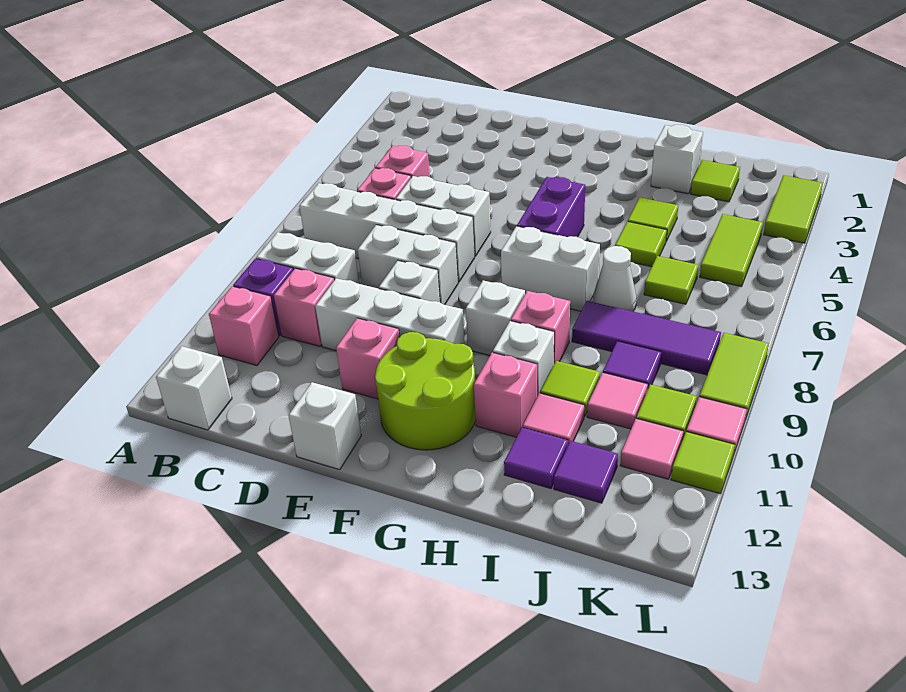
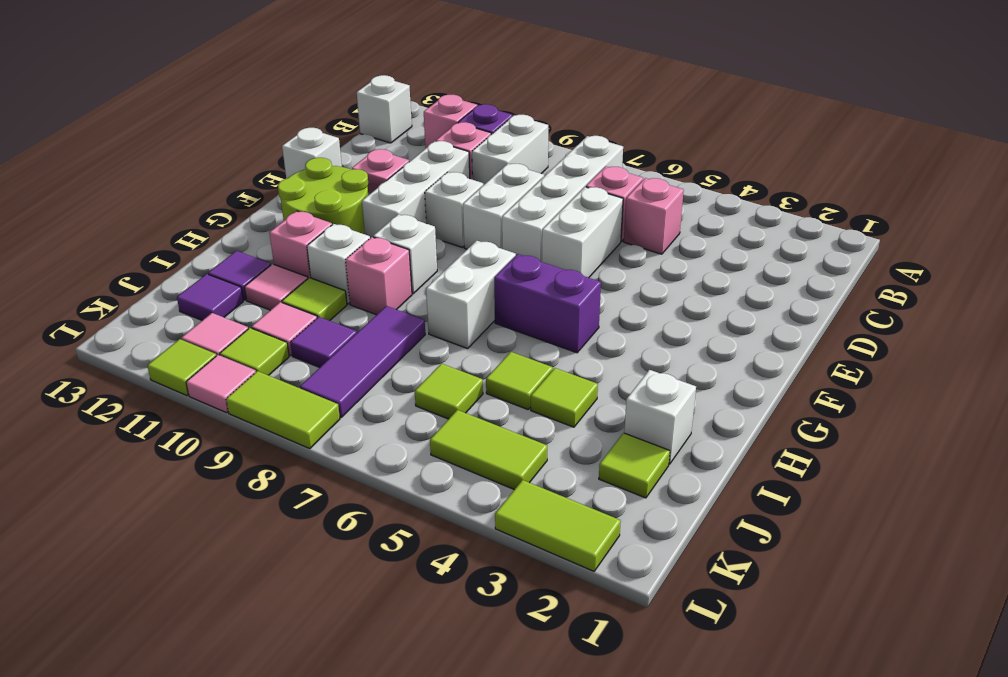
white 1x1 cone [593,246,636,311] -> none

